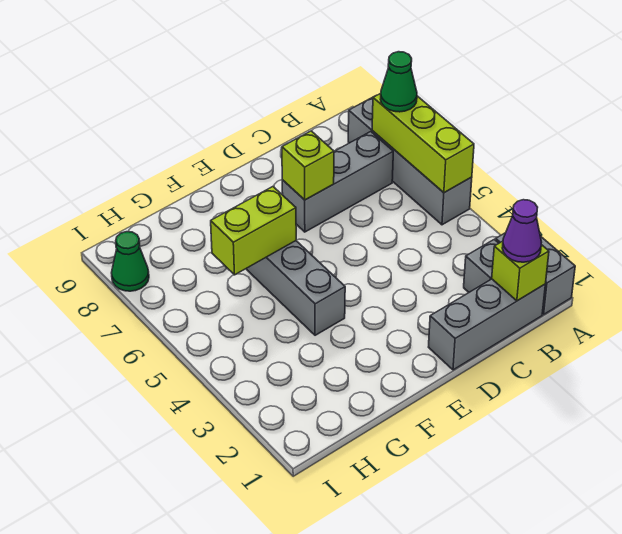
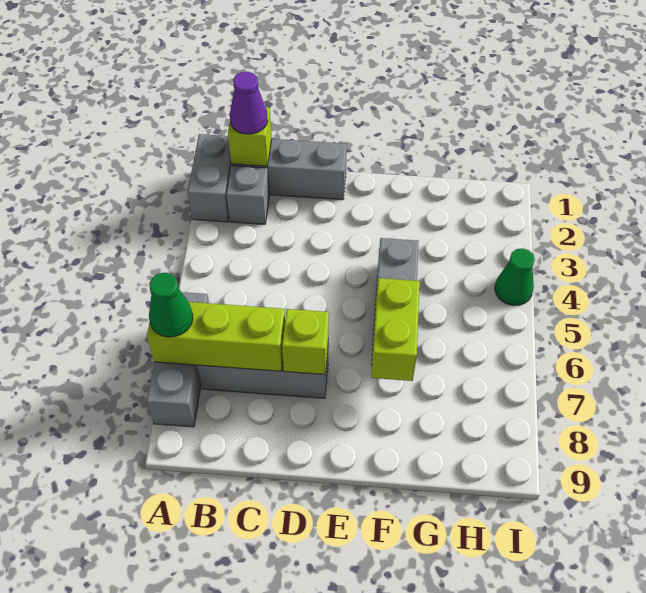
grey 1x4 brick [348,96,472,225] -> grey 1x3 brick [147,292,209,427]
lime 1x3 brick [372,93,474,193] -> lime 1x3 brick turned to [147,302,285,371]
lime 1x2 brick [211,187,296,275] -> lime 1x2 brick turned to [371,278,420,381]
green 1x1 cone [112,232,149,291] -> green 1x1 cone moved to [495,248,535,305]

